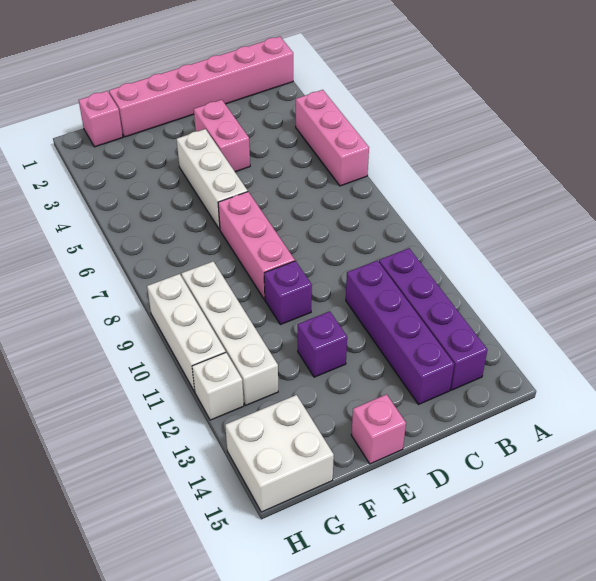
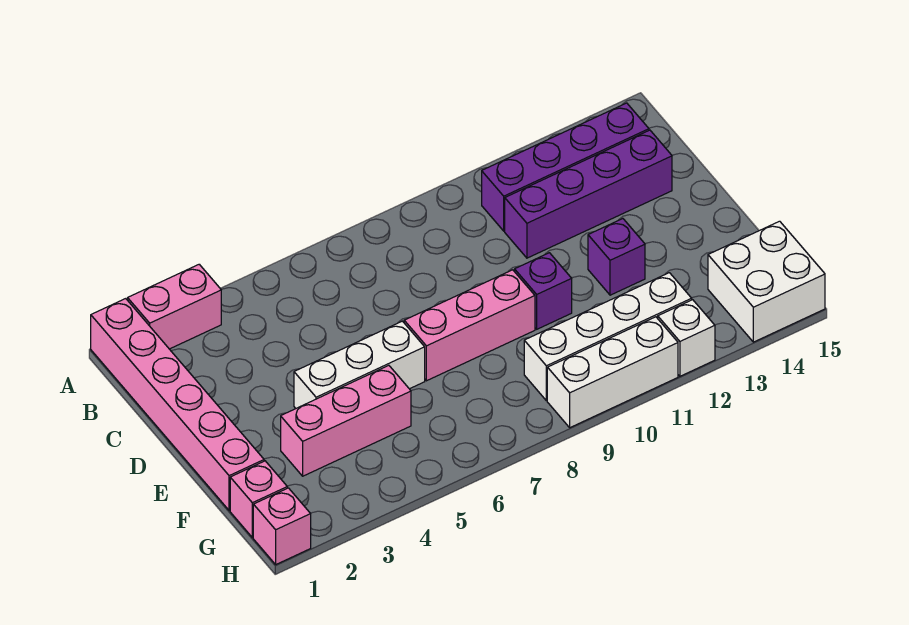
pink 1x3 brick [296,90,369,186] -> pink 1x3 brick moved to [281,365,411,476]
pink 1x2 brick [194,100,250,172] -> pink 1x2 brick moved to [128,264,221,349]
pink 1x1 brick [351,394,406,464] -> pink 1x1 brick moved to [253,488,311,564]

